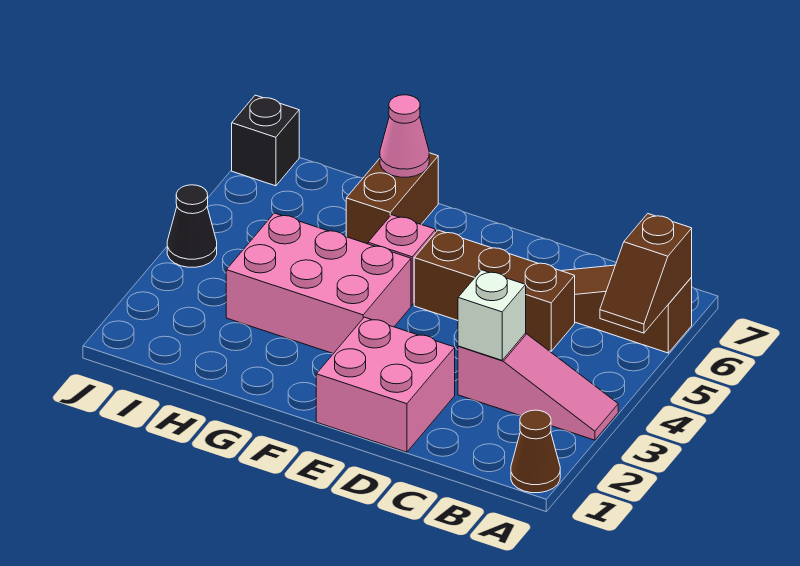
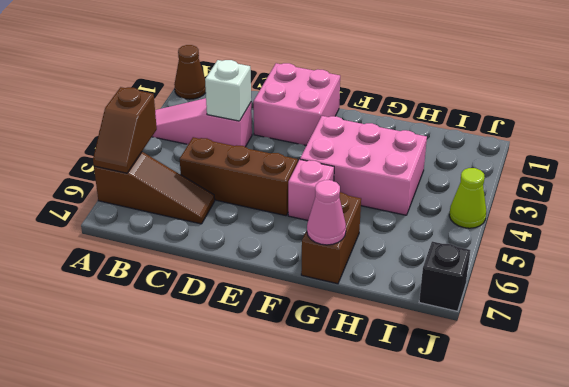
brown 1x2 slope [600,214,692,333] -> brown 1x2 slope turned to [93,87,157,173]
black 1x1 cone [167,185,217,267] -> lime 1x1 cone [449,168,486,228]

